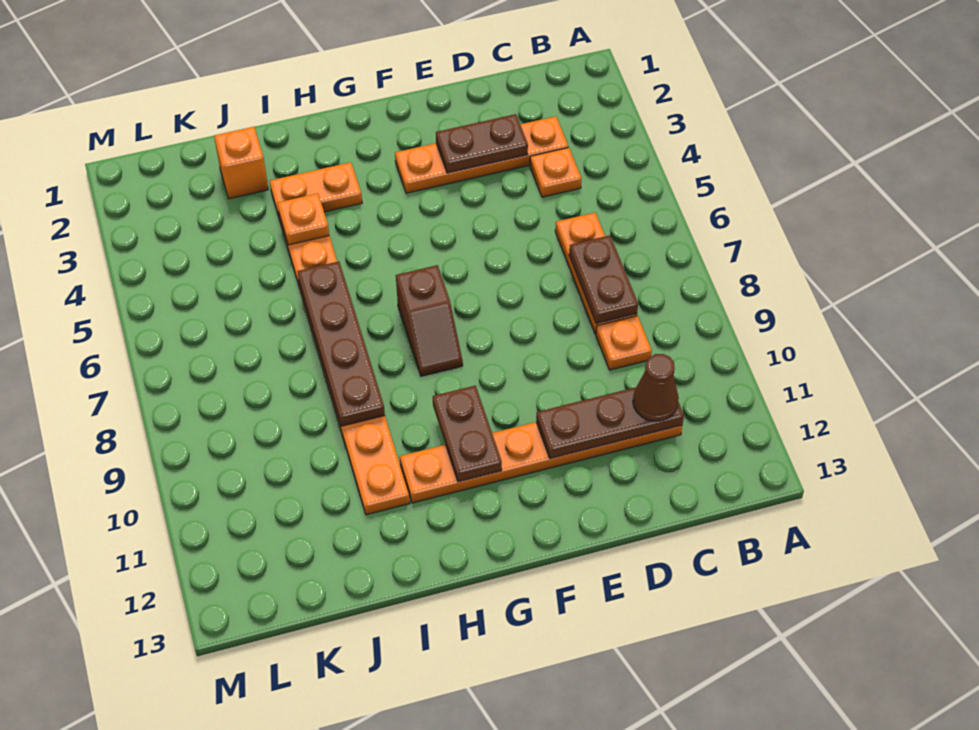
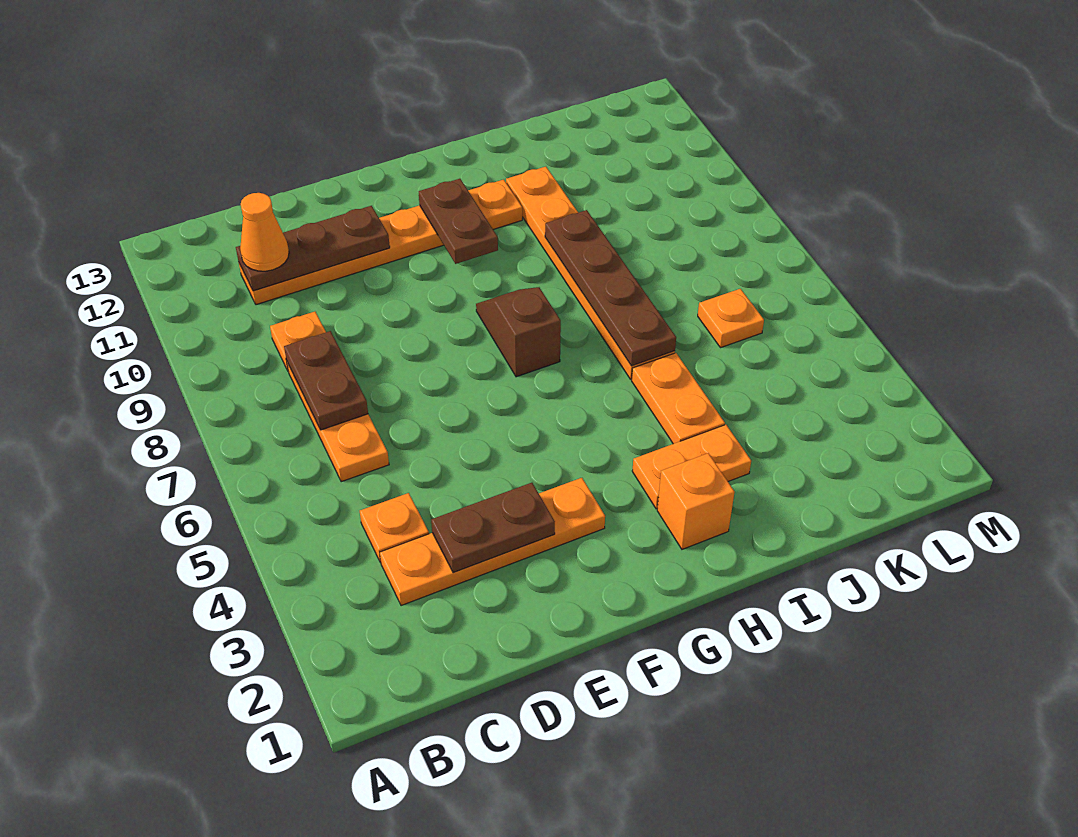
brown 1x1 cone [633,354,679,421] -> orange 1x1 cone [240,193,289,271]
orange 1x1 plate [278,193,329,245] -> orange 1x1 plate moved to [698,289,764,348]
orange 1x1 brick [214,127,268,199] -> orange 1x1 brick moved to [657,453,735,549]

